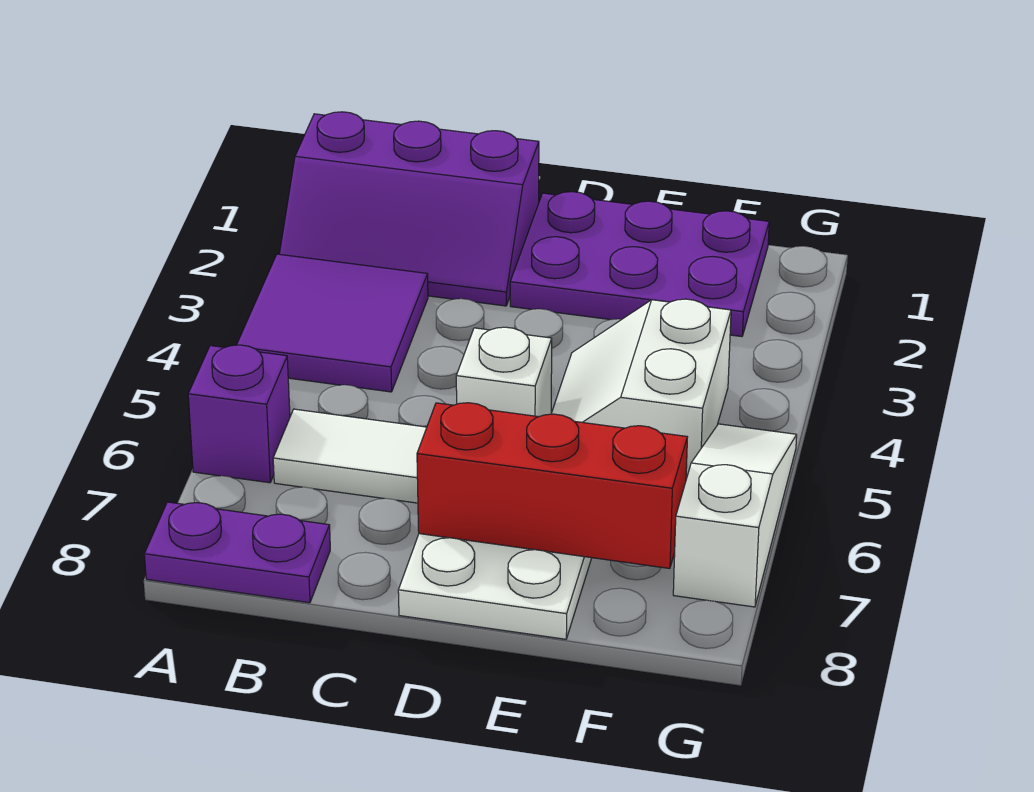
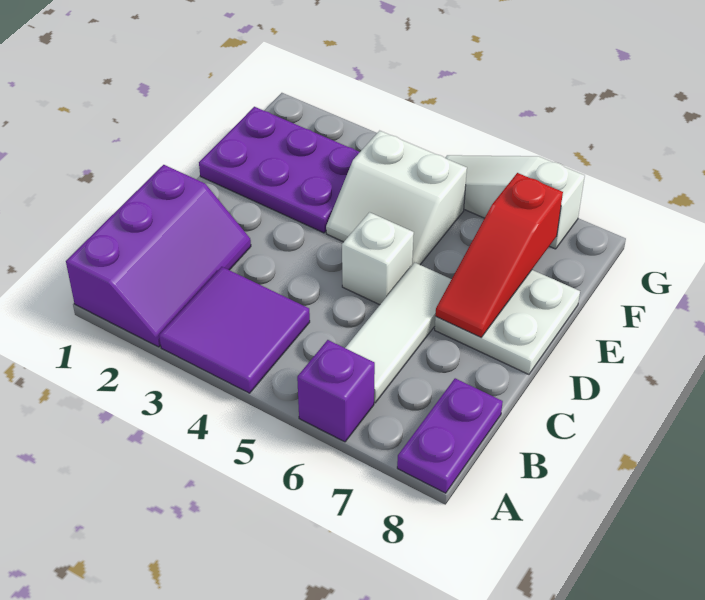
purple 2x3 plate [510,192,769,337] -> purple 2x3 plate turned to [199,107,360,233]
red 1x3 brick [417,403,687,568] -> red 1x3 slope [435,173,563,337]

